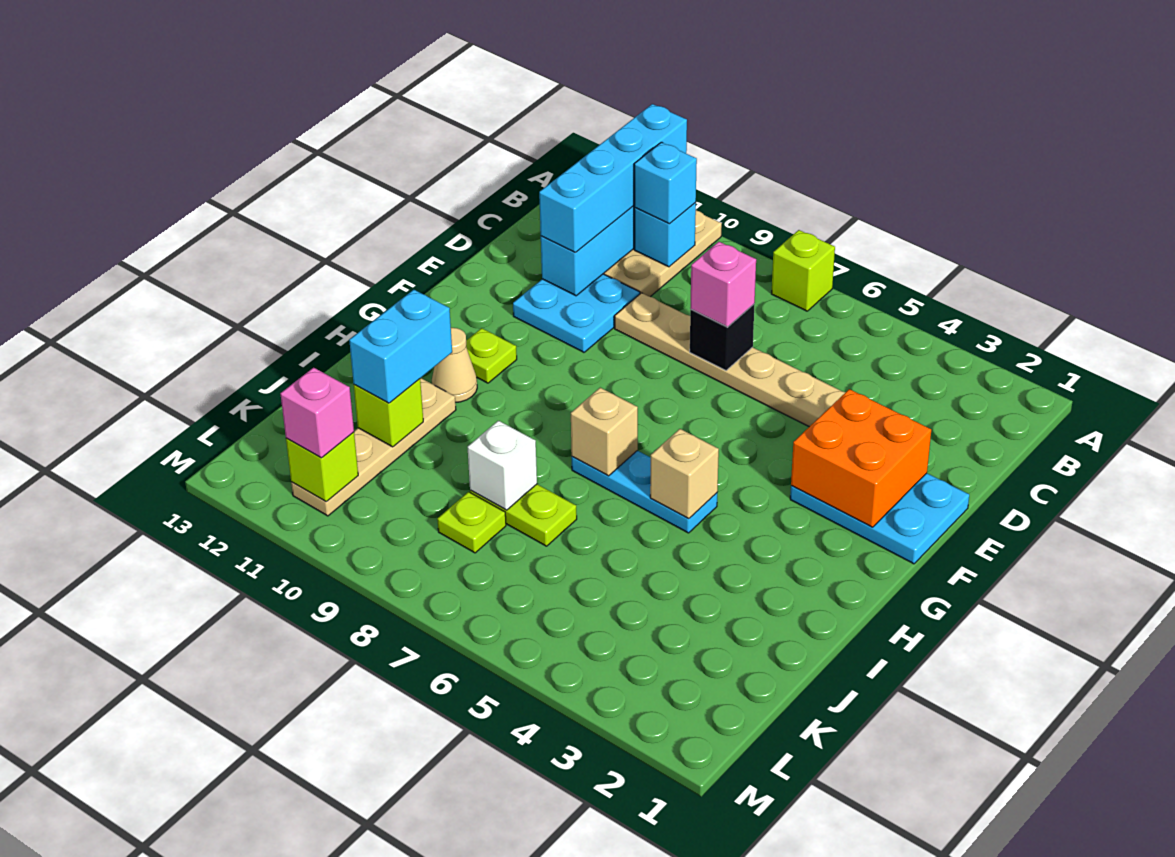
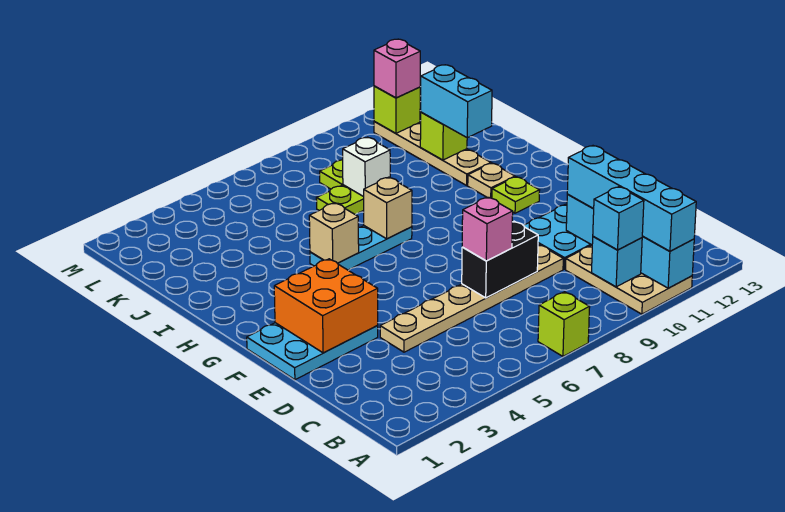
black 1x1 brick [690,304,755,371] -> black 1x2 brick [462,221,538,298]
tan 1x1 cone [432,328,477,402] -> tan 1x1 plate [468,163,515,198]

